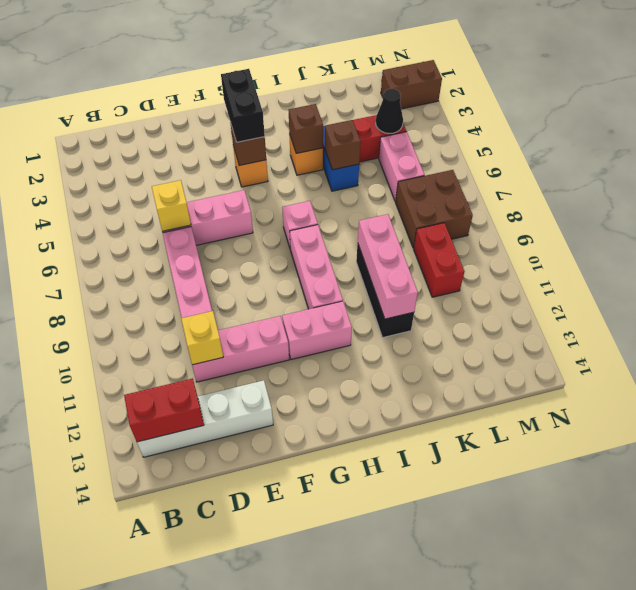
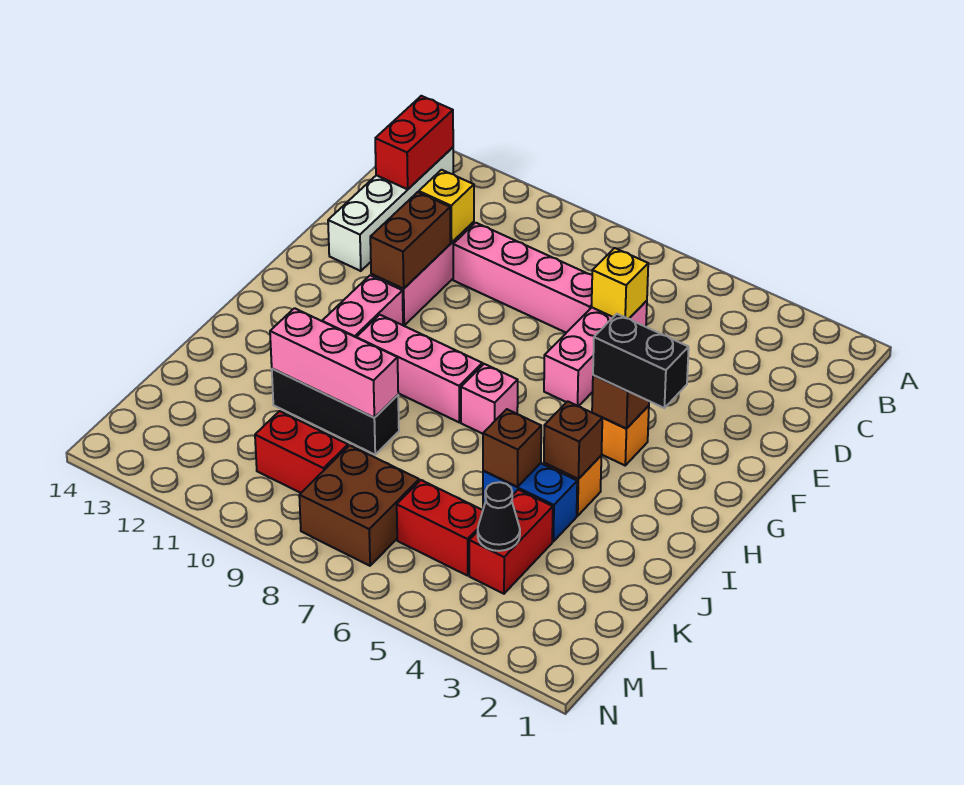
pink 1x2 brick [379,132,424,202] -> red 1x2 brick [397,480,483,576]
brown 1x2 brick [381,60,442,109] -> brown 1x2 brick moved to [370,192,450,289]

